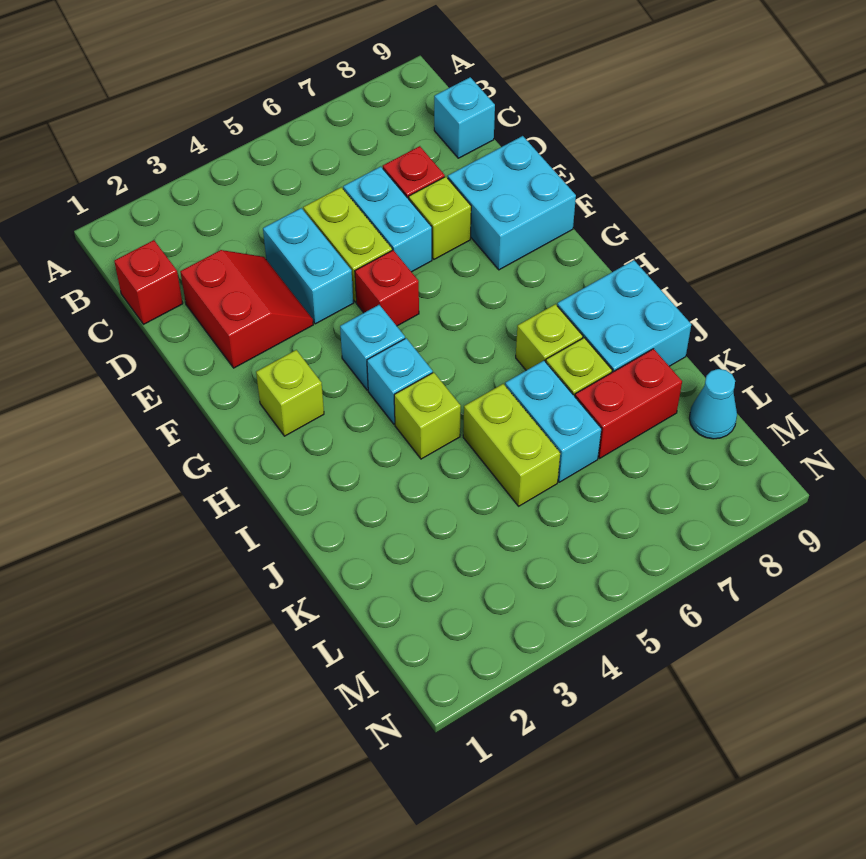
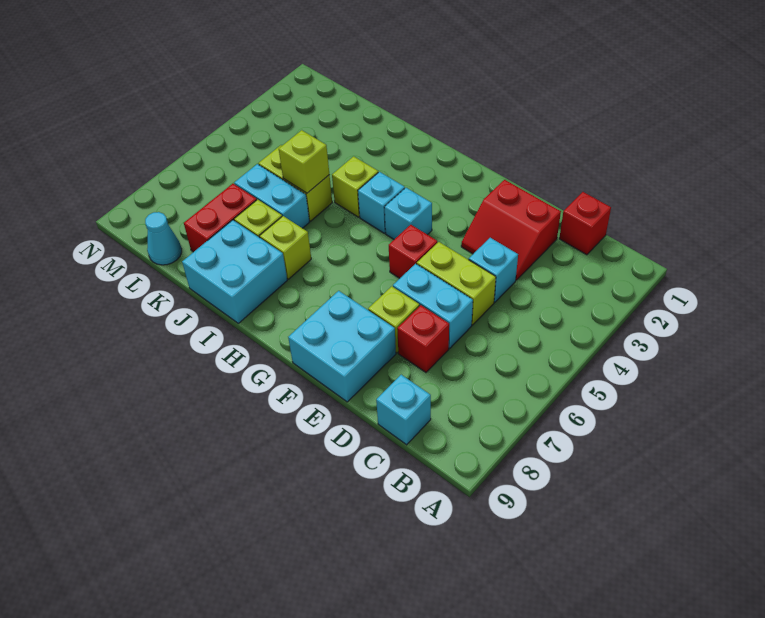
cyan 1x2 brick [263,208,353,324] -> cyan 1x1 brick [469,238,518,302]
lime 1x1 brick [256,350,324,436] -> lime 1x1 brick moved to [279,130,329,193]

